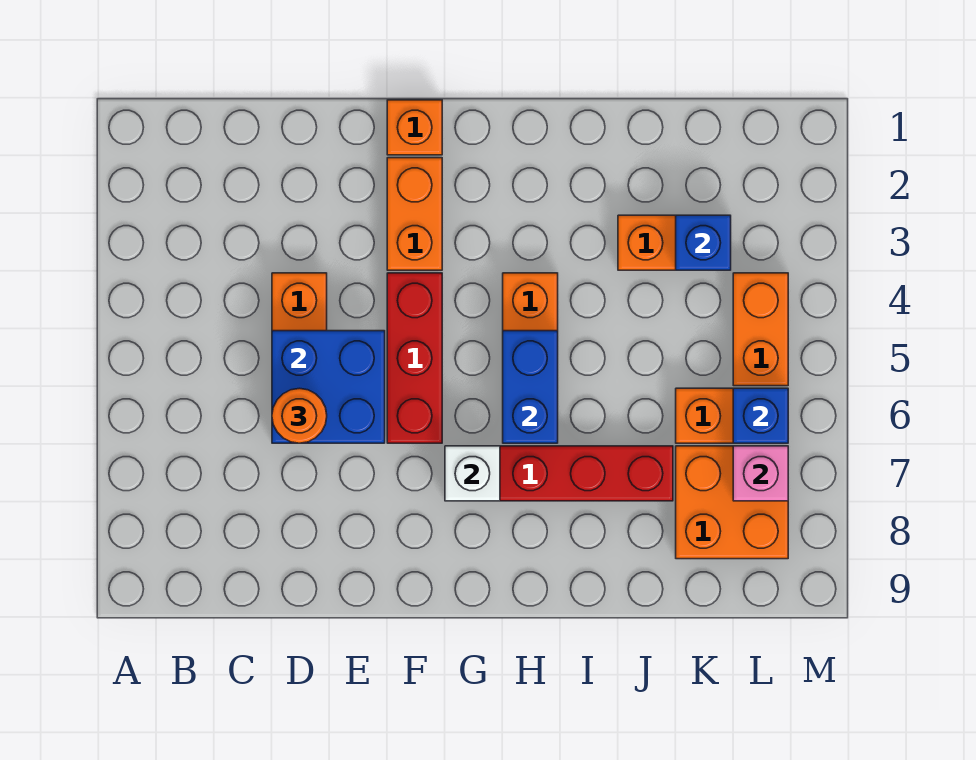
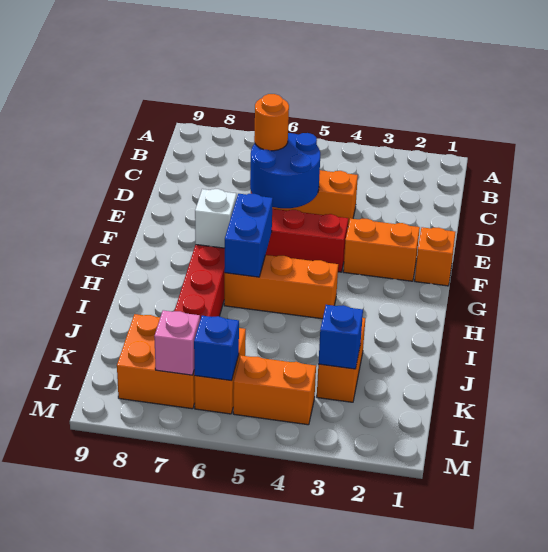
blue 2x2 brick [272,331,385,443] -> blue 2x2 round brick [250,133,320,208]
blue 1x2 brick [503,331,558,443] -> blue 1x2 brick turned to [224,194,273,277]

